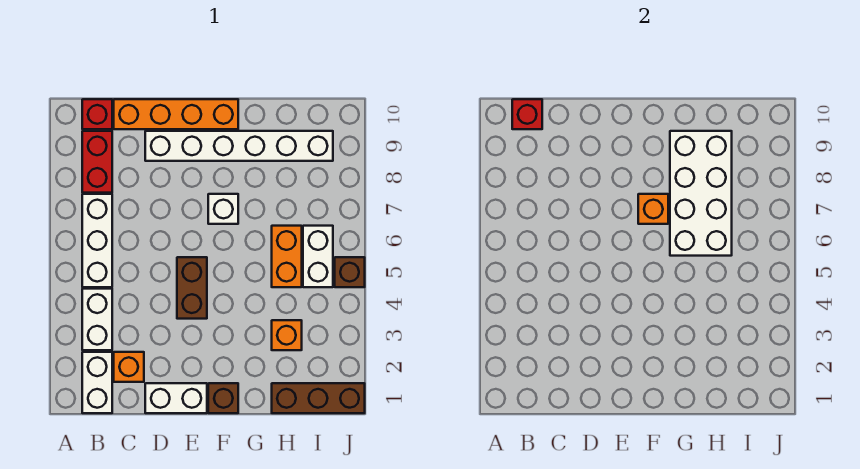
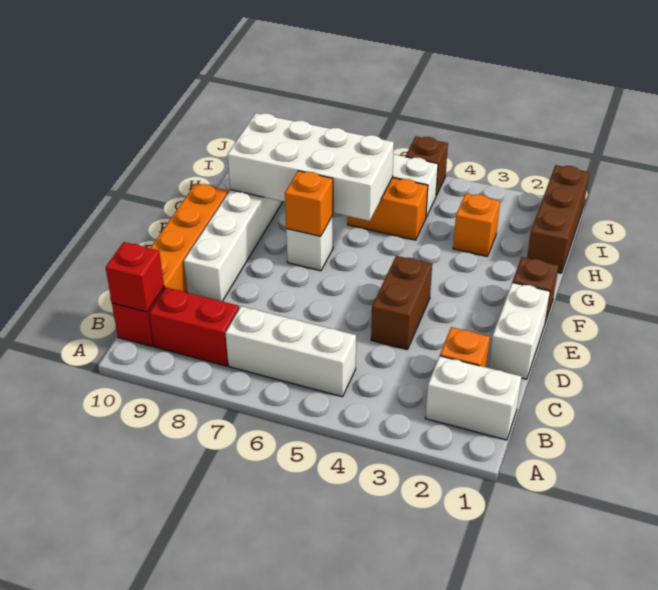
white 1x2 brick [82,289,112,350] -> none
brown 1x2 brick [177,257,207,319] -> brown 1x2 brick turned to [371,256,432,350]

